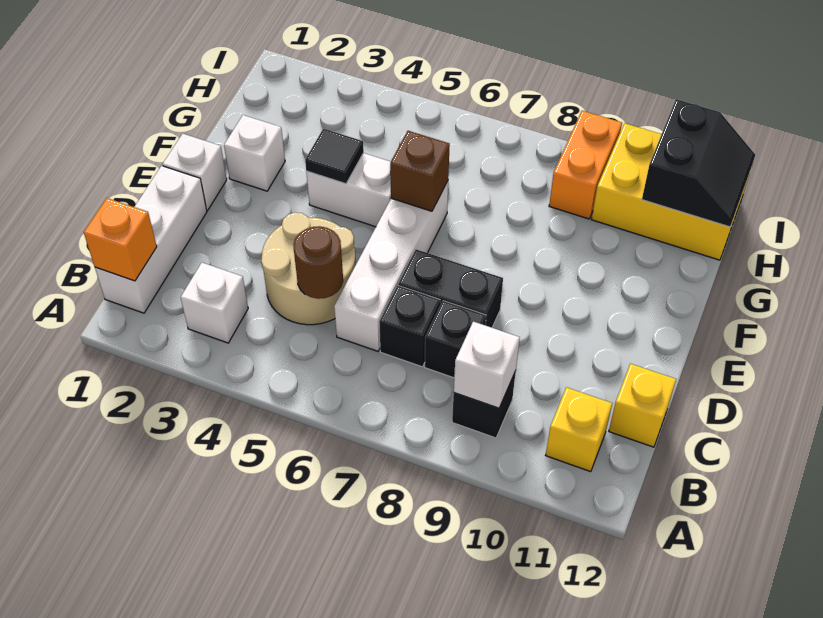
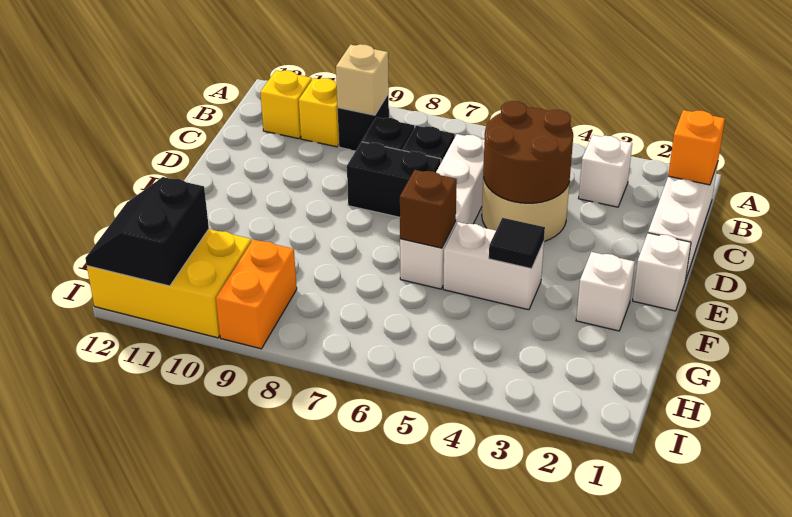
white 1x1 brick [454,322,520,408] -> tan 1x1 brick [336,44,389,115]
brown 1x1 round brick [294,226,343,299] -> brown 2x2 round brick [483,101,573,203]
yellow 1x1 brick [609,364,676,447] -> yellow 1x1 brick moved to [299,78,339,147]

